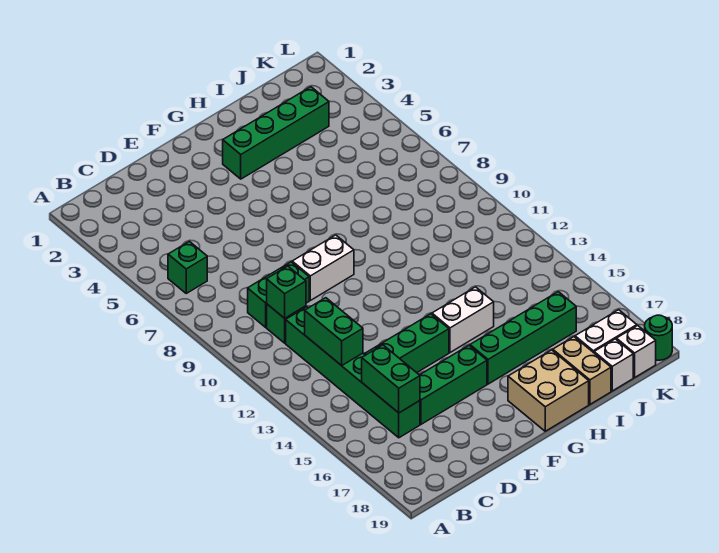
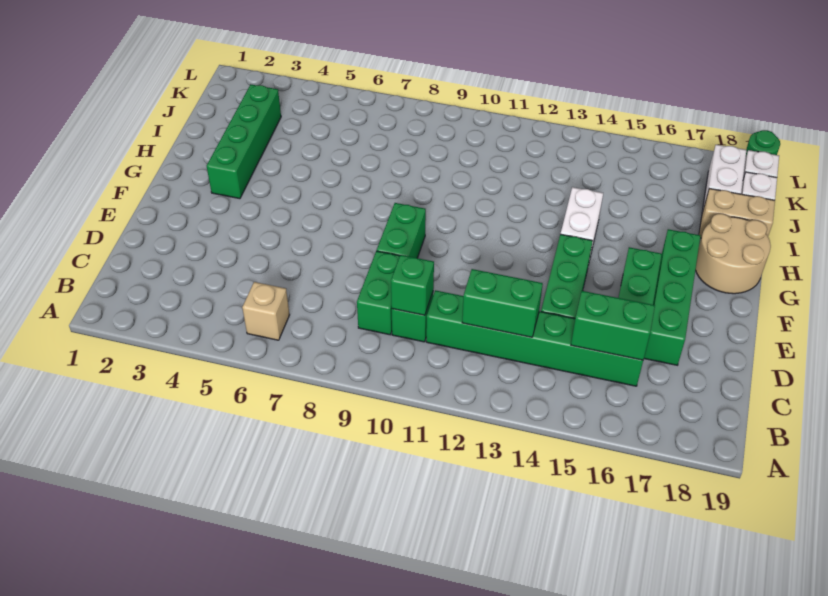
green 1x1 brick [168,241,207,293] -> tan 1x1 brick [242,282,290,340]
white 1x2 brick [292,235,354,300] -> green 1x2 brick [377,203,426,258]
green 1x4 brick [470,292,576,384] -> green 1x4 brick moved to [644,229,700,365]
tan 2x2 brick [508,350,589,431] -> tan 2x2 round brick [695,214,771,294]

